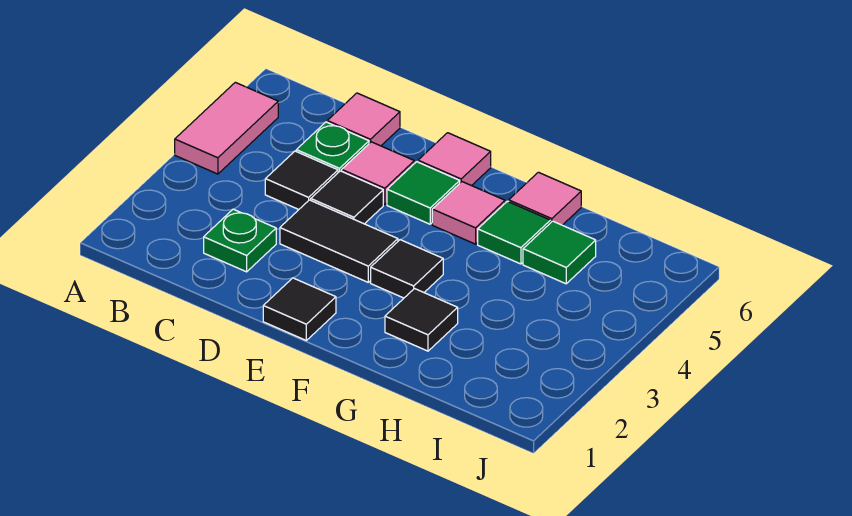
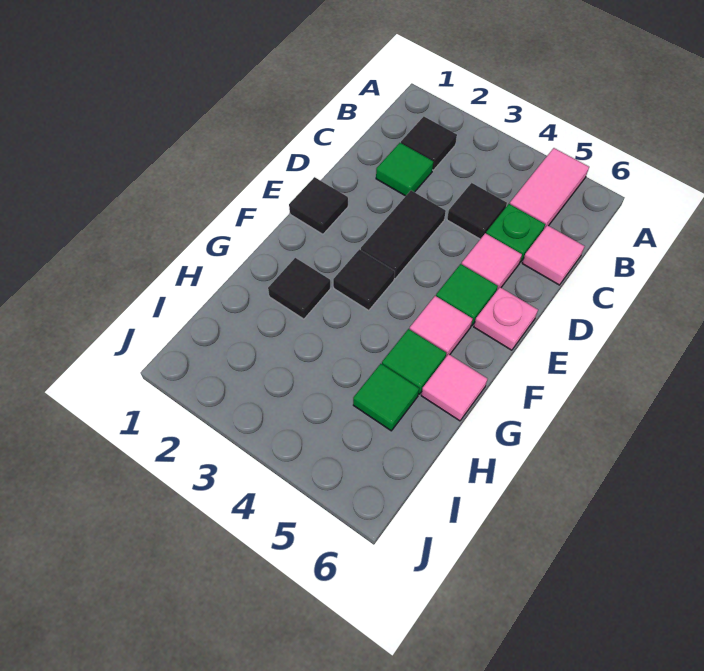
pink 1x2 tile [175,82,278,174] -> pink 1x2 tile turned to [510,148,589,229]
green 1x1 plate [204,209,276,272] -> green 1x1 tile [376,143,433,196]
black 1x1 tile [311,171,383,224] -> black 1x1 tile moved to [401,117,457,170]
pink 1x1 tile [418,133,491,186] -> pink 1x1 plate [474,287,538,350]

